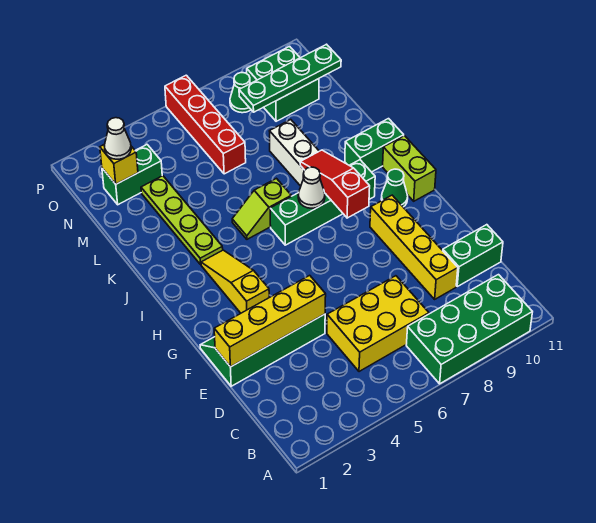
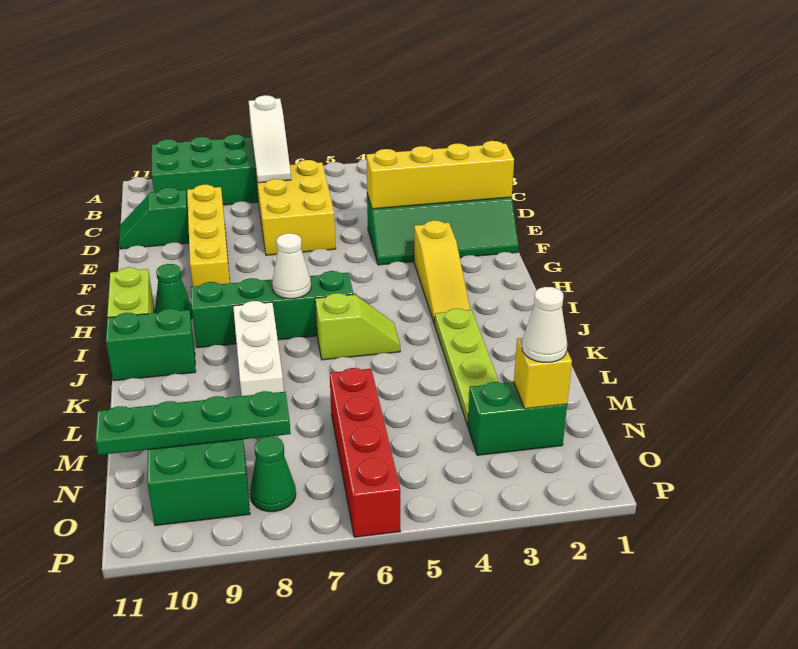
none -> white 1x3 slope [249,95,291,183]
yellow 2x3 brick [327,276,429,372] -> yellow 2x3 brick turned to [256,160,336,255]
green 1x2 brick [443,225,503,286] -> green 1x2 slope [119,187,189,249]
red 1x3 slope [300,150,370,218] -> none

